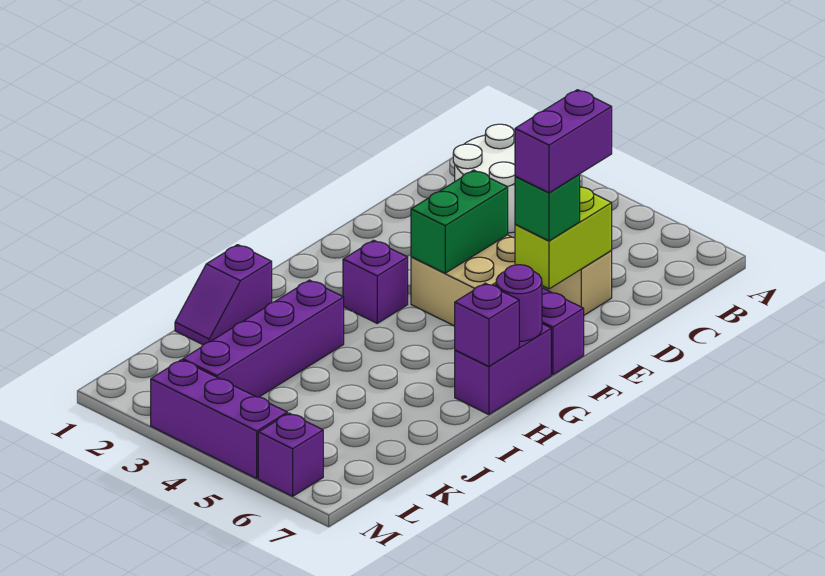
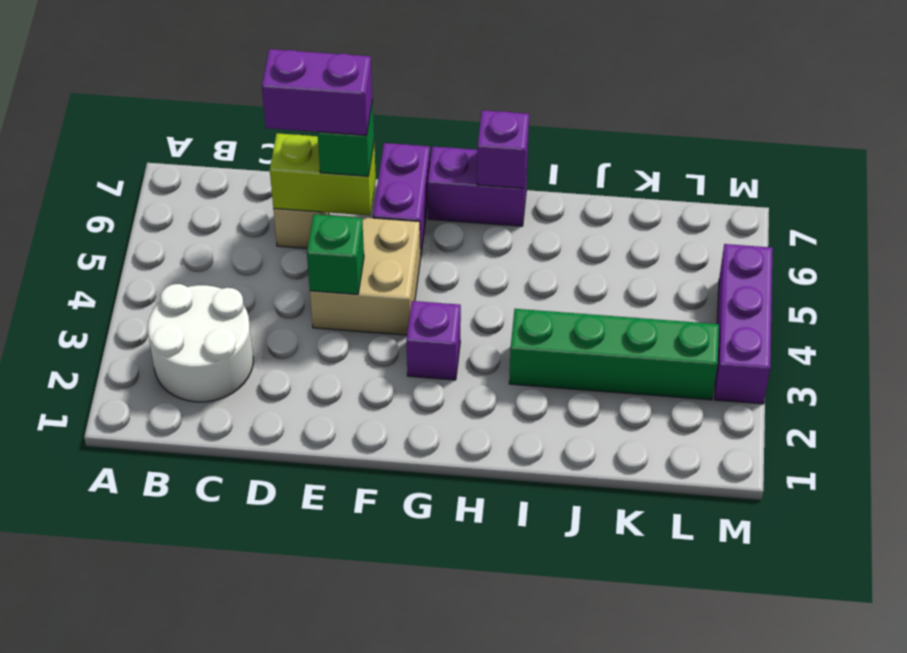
green 1x2 brick [411,170,508,273] -> green 1x1 brick [307,214,364,294]
purple 1x1 round brick [496,265,542,341] -> none
purple 1x2 slope [175,245,272,345] -> none
purple 1x4 brick [183,280,344,397] -> green 1x4 brick [509,309,719,400]
purple 1x1 brick [258,413,323,496] -> none

